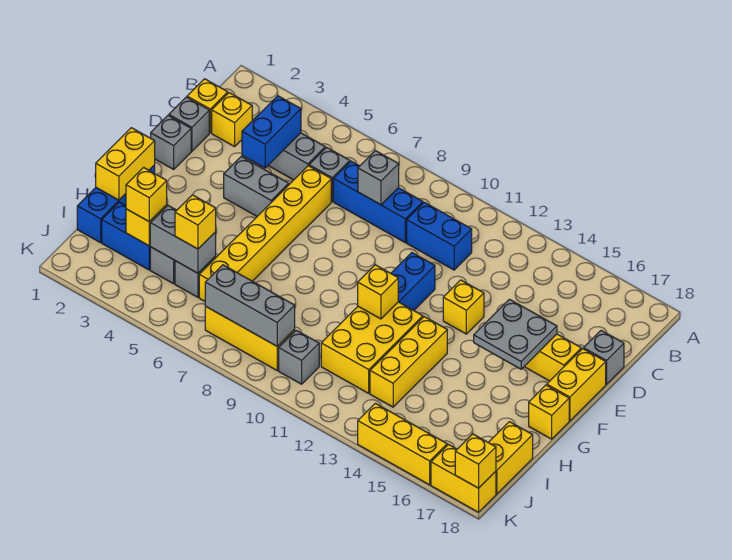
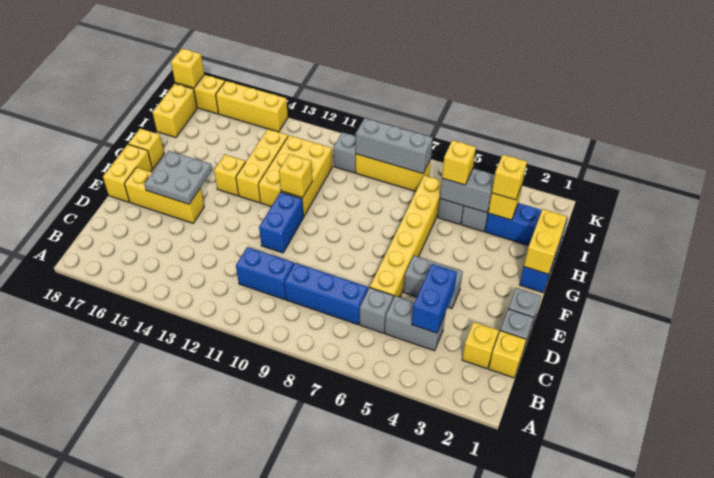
grey 1x1 brick [358,151,399,205] -> none
grey 1x1 brick [583,330,624,384] -> none
yellow 1x1 brick [443,280,484,334] -> yellow 1x1 brick moved to [214,155,245,196]

